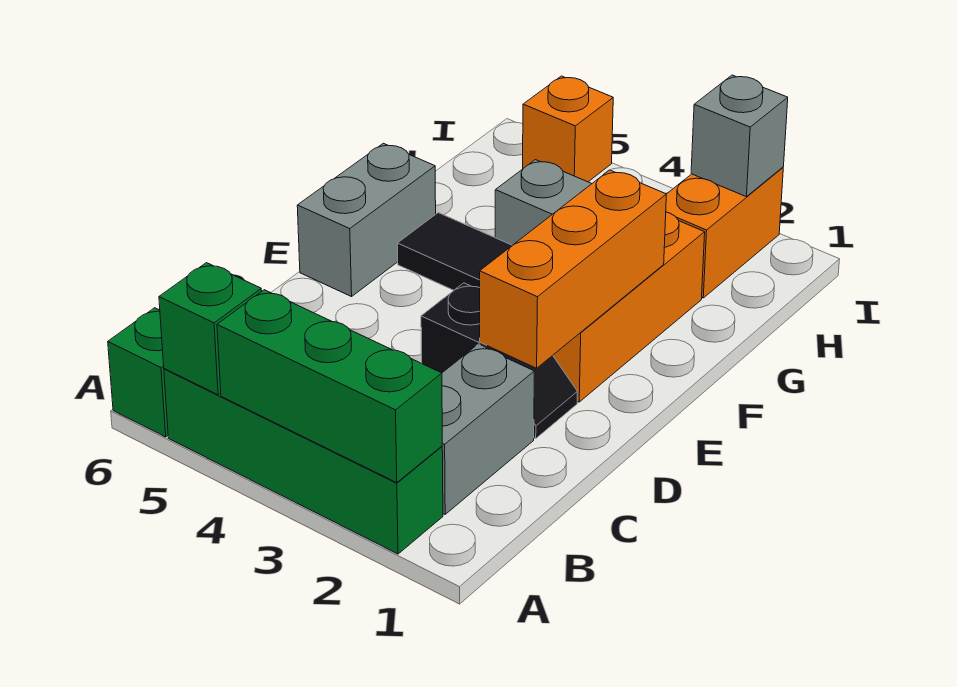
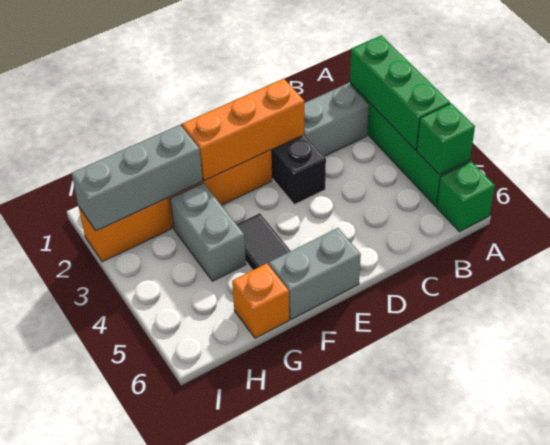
grey 1x1 brick [691,75,788,197] -> grey 1x3 brick [72,125,203,231]
orange 1x1 brick [523,76,613,182] -> orange 1x1 brick moved to [232,263,289,338]

